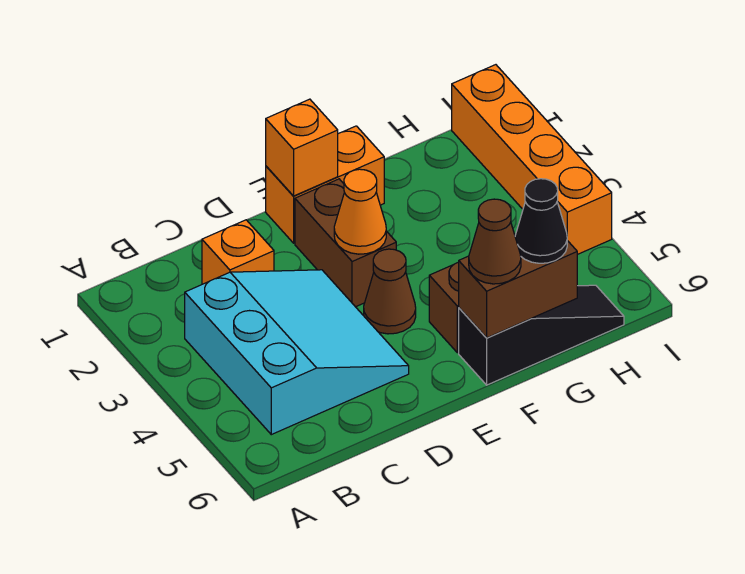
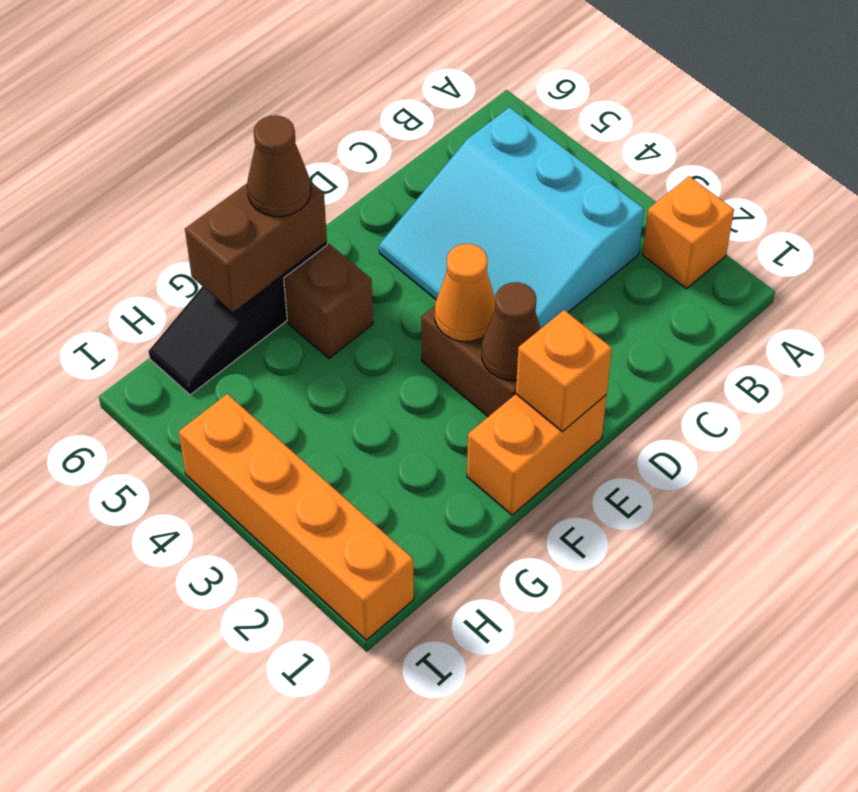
orange 1x1 brick [202,220,274,284] -> orange 1x1 brick moved to [643,176,734,289]
brown 1x1 cone [364,249,416,334] -> brown 1x1 cone moved to [482,282,541,380]
black 1x1 cone [515,179,567,263] -> none

